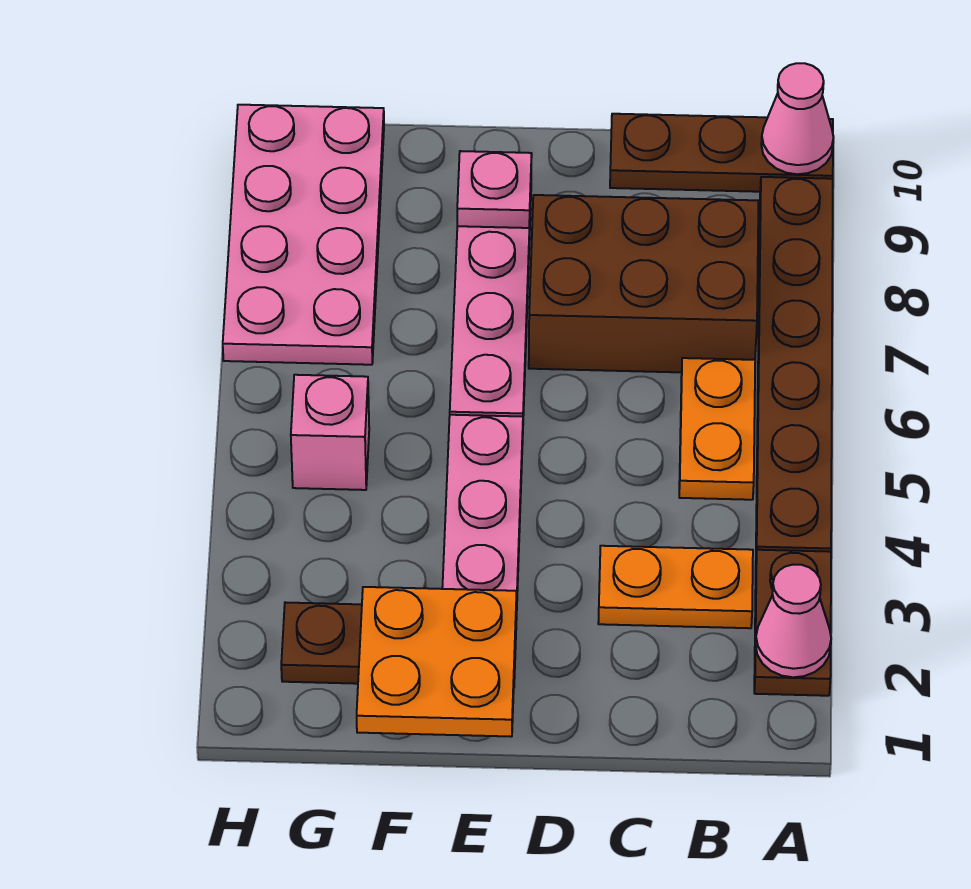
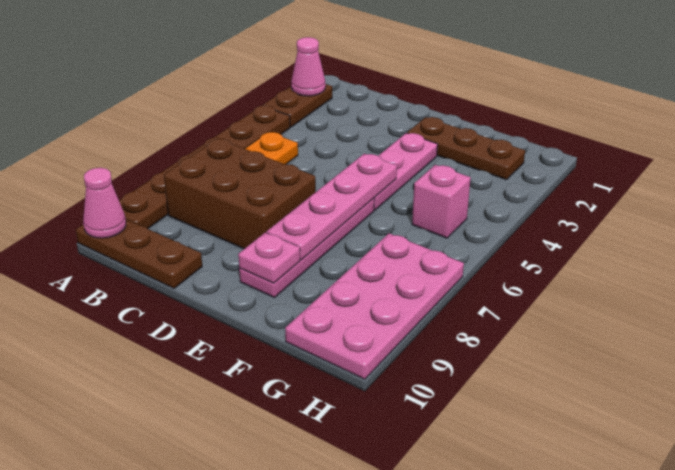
orange 1x2 plate [598,546,753,628] -> none
orange 2x2 plate [357,587,517,737] -> none
none -> pink 1x4 plate [267,154,397,260]

